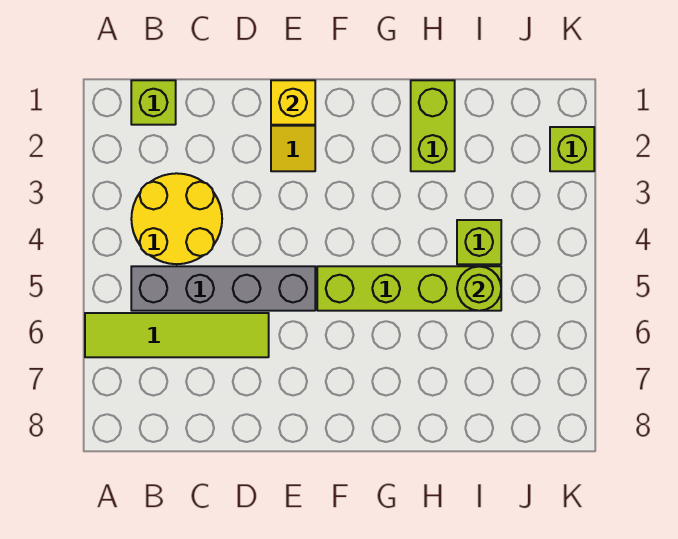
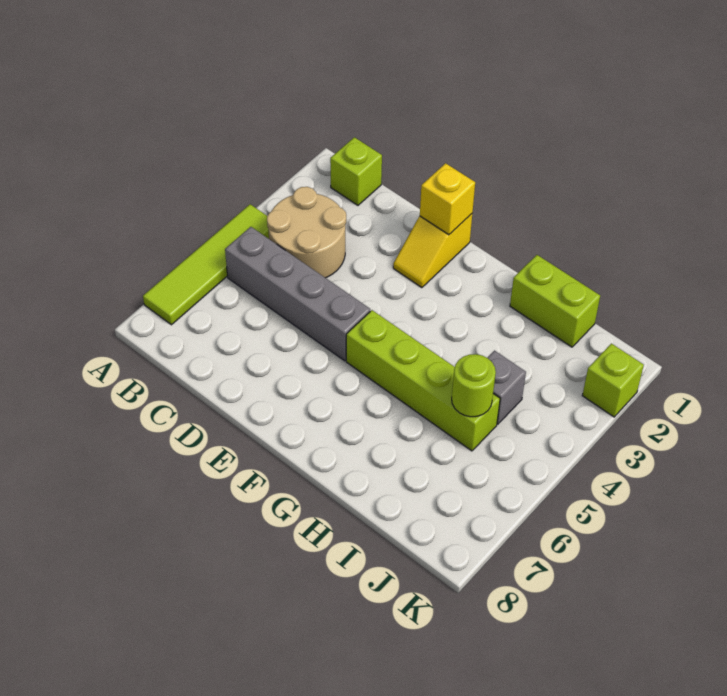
lime 1x4 tile [85,313,269,357] -> lime 1x4 tile turned to [143,204,269,325]
yellow 2x2 round brick [131,173,222,264] -> tan 2x2 round brick [267,187,346,278]
lime 1x2 brick [411,80,455,171] -> lime 1x2 brick turned to [510,255,600,347]
lime 1x1 brick [457,220,501,264] -> grey 1x1 brick [487,351,526,424]

